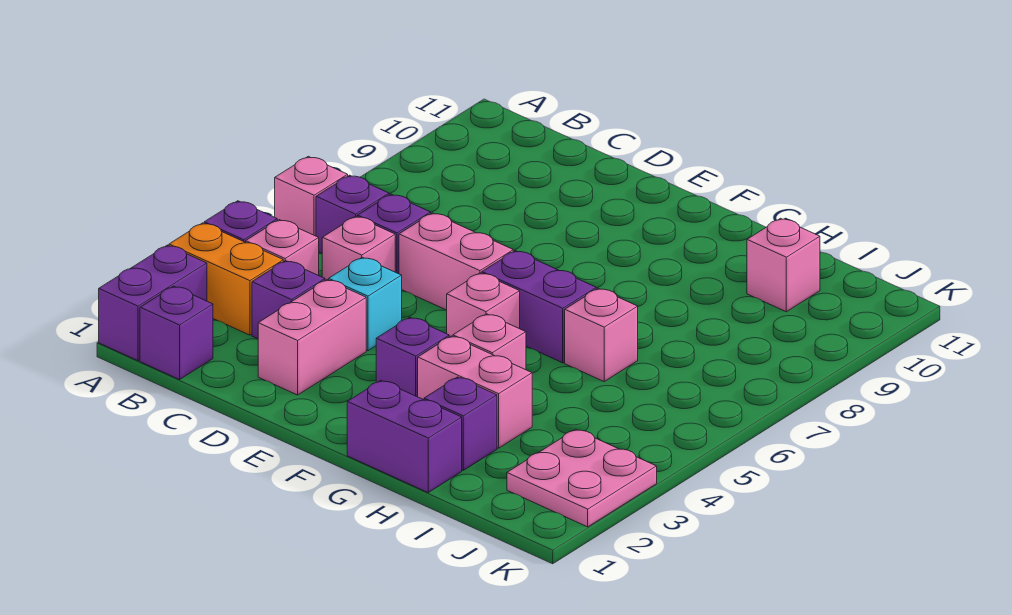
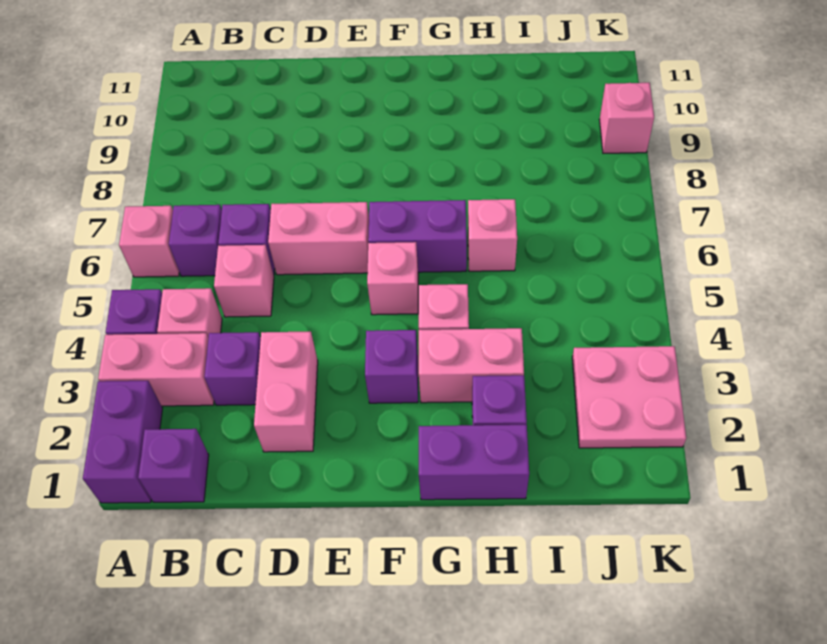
orange 1x2 brick [169,223,283,335] -> pink 1x2 brick [98,333,214,406]
cyan 1x1 brick [329,257,402,351] -> none
pink 1x1 brick [747,218,820,312] -> pink 1x1 brick moved to [599,83,654,153]

